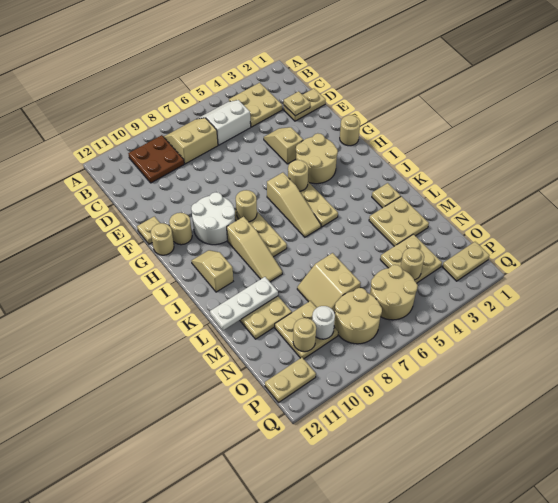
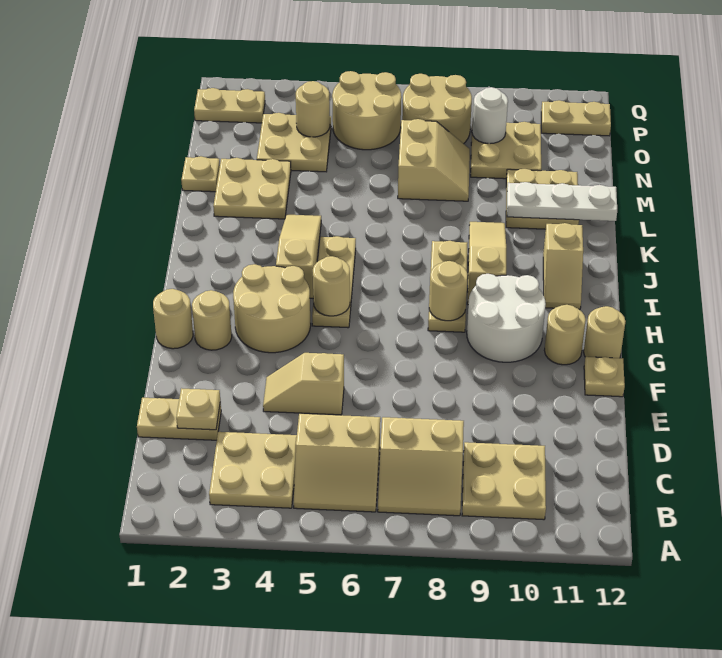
white 2x2 slope [198,100,251,145] -> tan 2x2 slope [294,414,380,512]
brown 2x2 plate [128,135,184,183] -> tan 2x2 plate [462,442,546,520]
tan 1x2 slope [264,127,303,164] -> tan 1x2 slope turned to [263,353,344,415]
tan 1x3 slope [267,173,321,237] -> tan 1x3 slope moved to [276,215,321,298]
tan 1x1 plate [372,183,401,208] -> tan 1x1 plate moved to [181,156,220,192]
tan 1x1 round brick [293,318,316,352] -> tan 1x1 round brick moved to [192,290,232,350]

